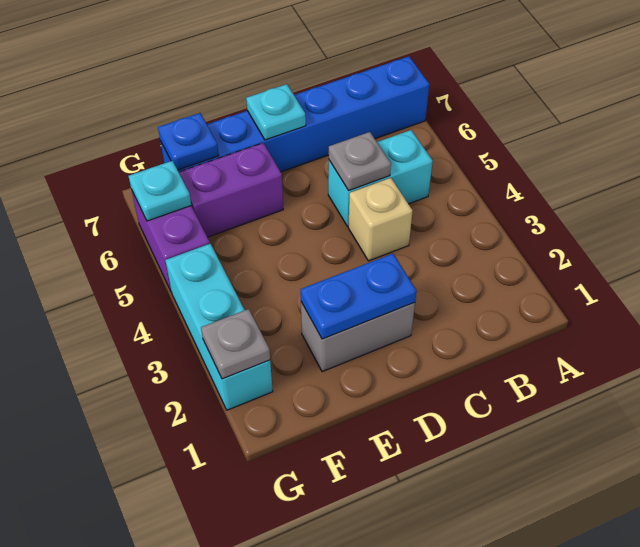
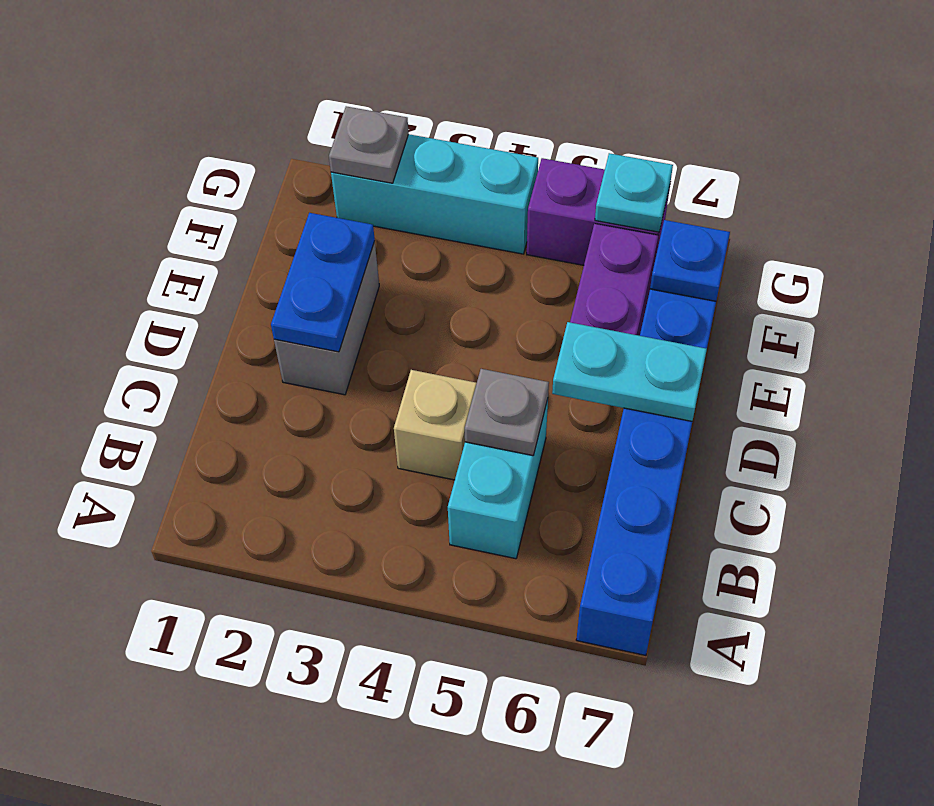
cyan 1x1 plate [246,84,306,140] -> cyan 1x2 plate [552,322,707,421]

